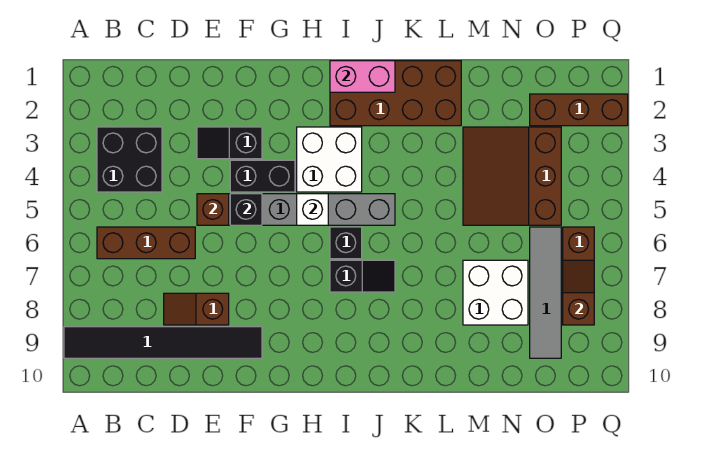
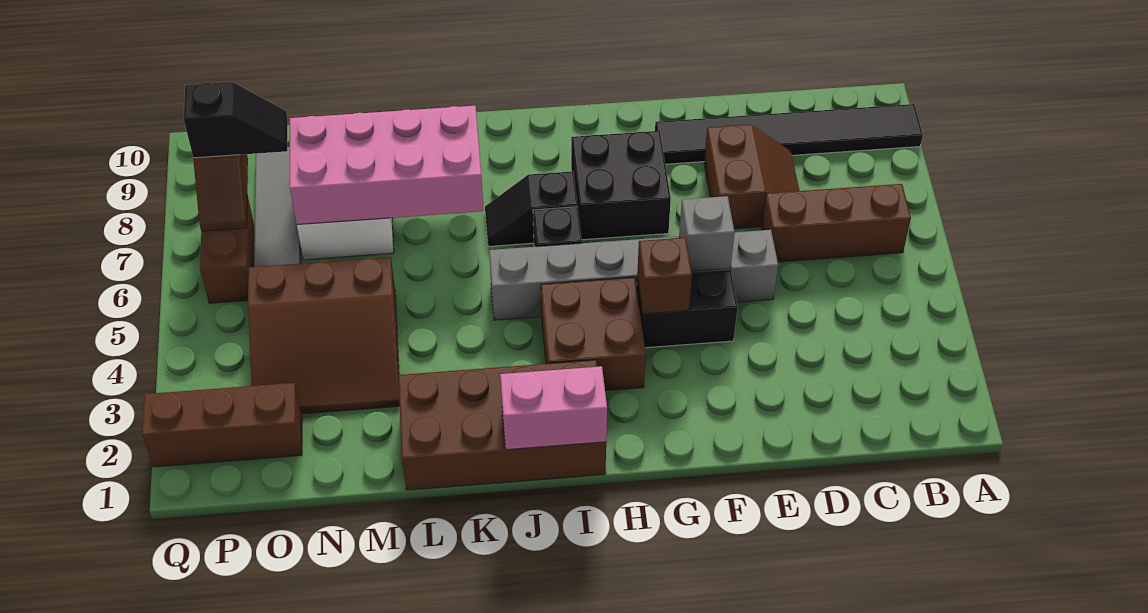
black 2x2 brick [97,127,162,192] -> black 2x2 brick moved to [571,131,671,240]
brown 1x2 slope [164,293,229,325] -> brown 2x2 slope [704,124,799,229]
black 1x2 slope [197,127,262,159] -> black 1x2 slope moved to [184,82,287,158]
brown 1x1 brick [197,194,229,225] -> brown 1x1 brick moved to [637,237,692,314]
black 1x1 brick [230,194,262,225] -> grey 1x1 brick [679,196,735,271]
white 2x2 brick [297,127,362,192] -> brown 2x2 brick [541,277,646,391]
white 1x1 brick [297,194,328,225] -> none
none -> pink 2x4 brick [290,106,484,225]
brown 3x3 slope [463,127,561,225] -> brown 3x3 slope turned to [248,257,400,414]

